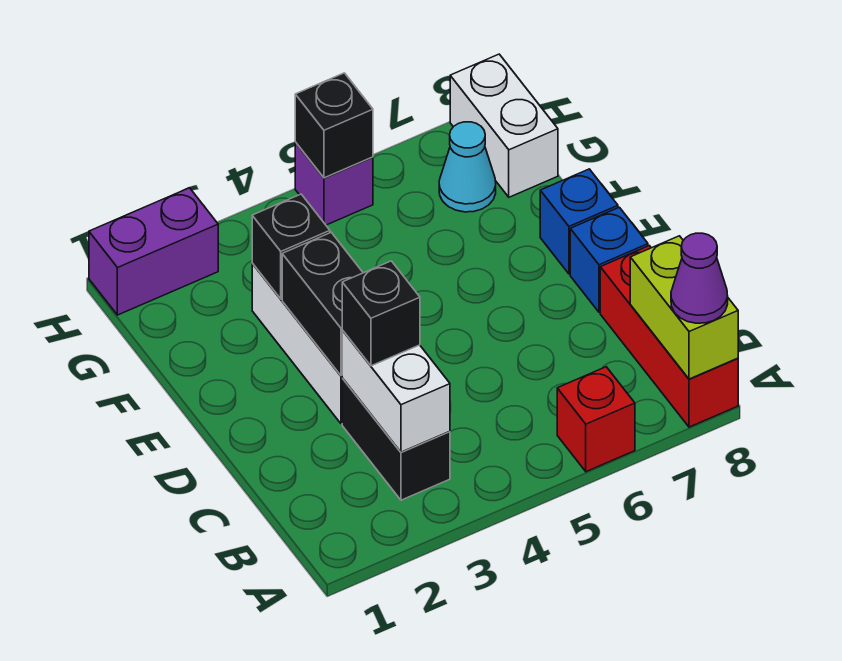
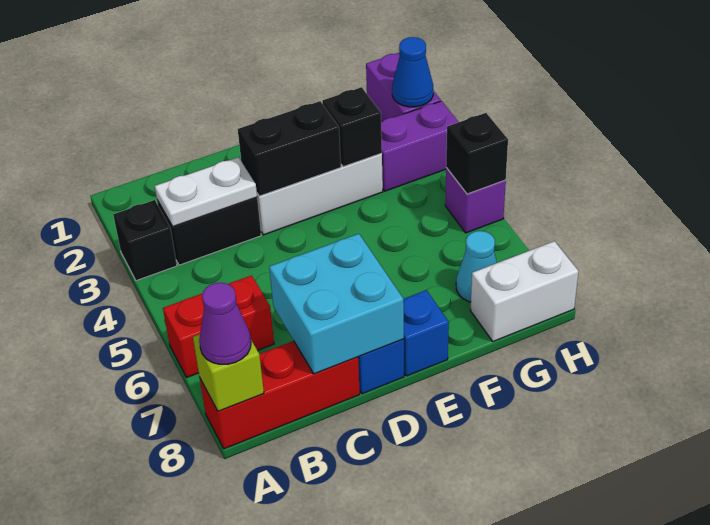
red 1x1 brick [557,367,635,472] -> red 1x2 brick [163,275,274,377]
lime 1x2 brick [630,236,738,379] -> lime 1x1 brick [193,334,264,411]
white 1x2 brick [342,330,450,452] -> white 1x2 plate [155,157,257,226]
black 1x1 brick [342,261,420,366] -> black 1x1 brick moved to [113,200,177,281]
none -> cyan 2x2 brick [269,234,404,374]
none -> purple 1x2 brick [381,101,458,191]
none -> blue 1x1 cone [392,37,433,107]

